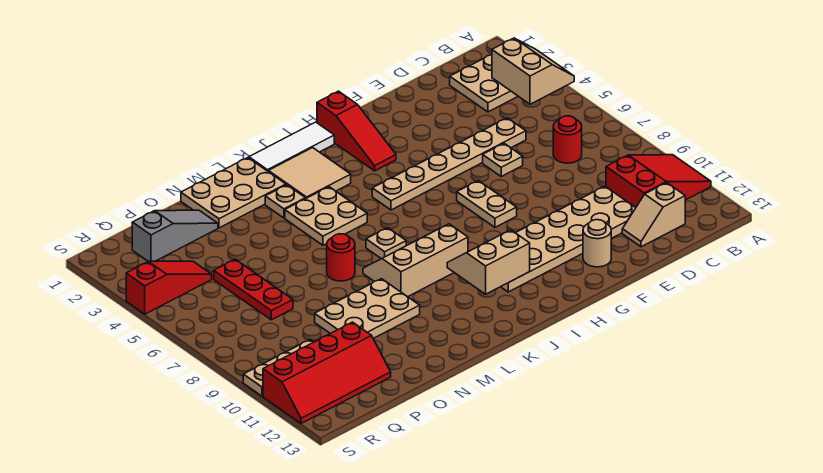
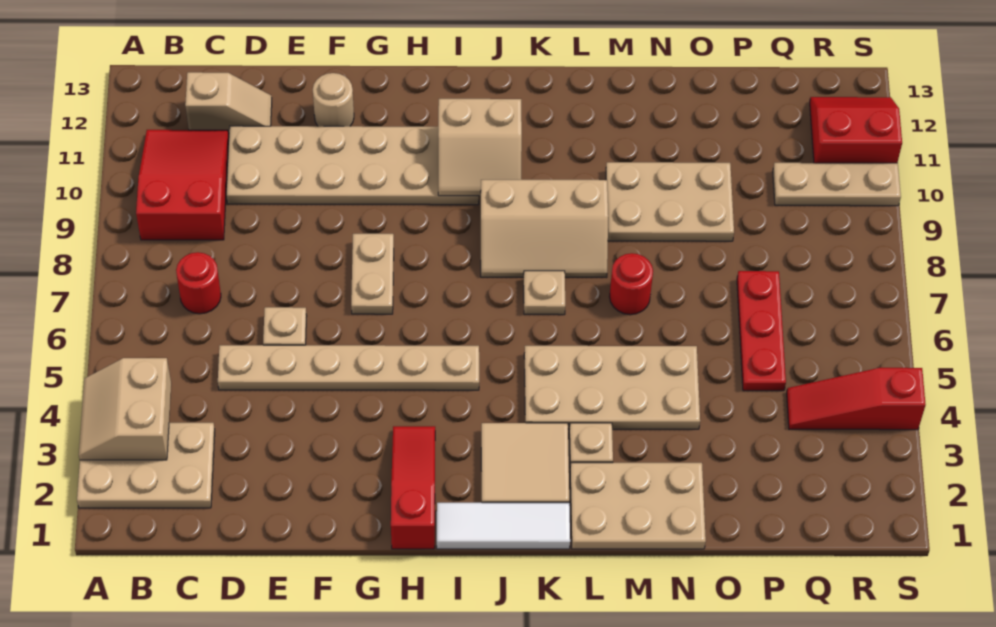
red 2x3 slope [606,155,711,207] -> red 2x3 slope turned to [136,130,229,240]
tan 2x2 plate [285,187,367,245] -> tan 2x4 plate [524,346,700,429]
grey 1x3 slope [132,210,218,261] -> none
red 2x4 slope [263,322,391,424] -> red 2x2 slope [810,97,902,163]

